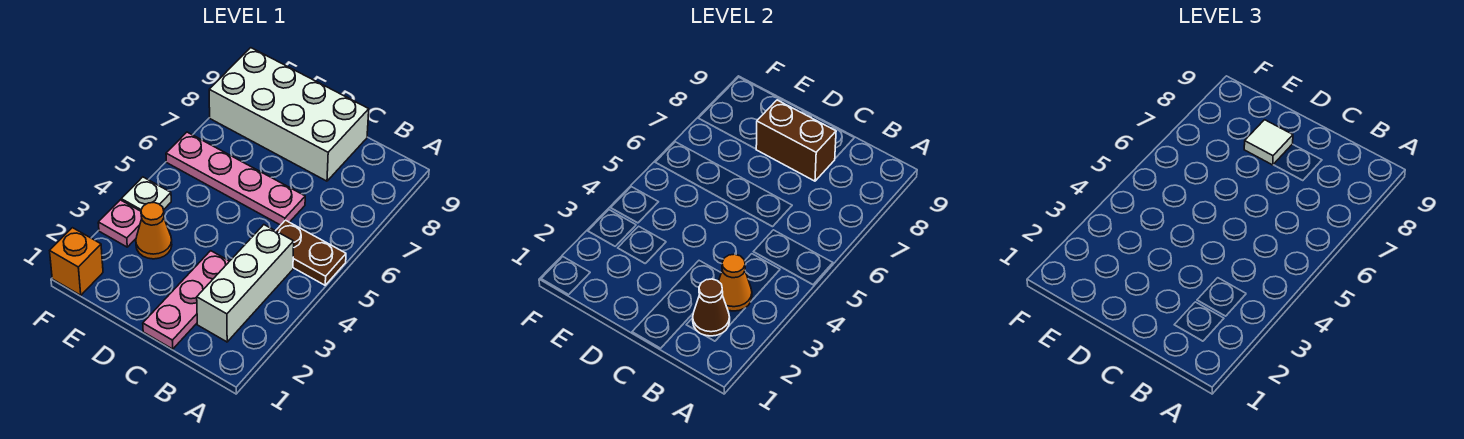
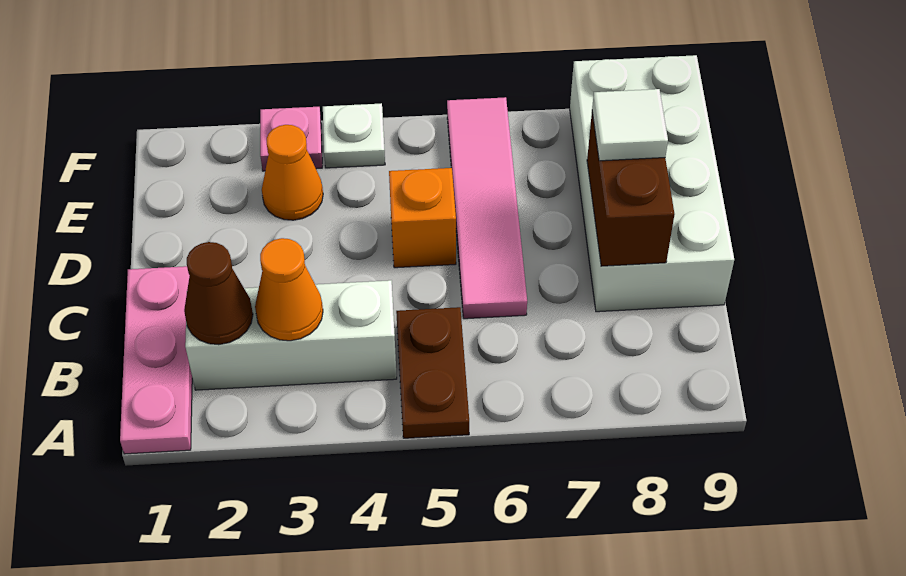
pink 1x3 plate [143,251,229,349] -> pink 1x3 plate turned to [120,266,192,454]
pink 1x4 plate [166,132,305,225] -> pink 1x4 tile [447,97,527,319]
orange 1x1 brick [50,228,103,295] -> orange 1x1 brick moved to [389,168,456,268]

